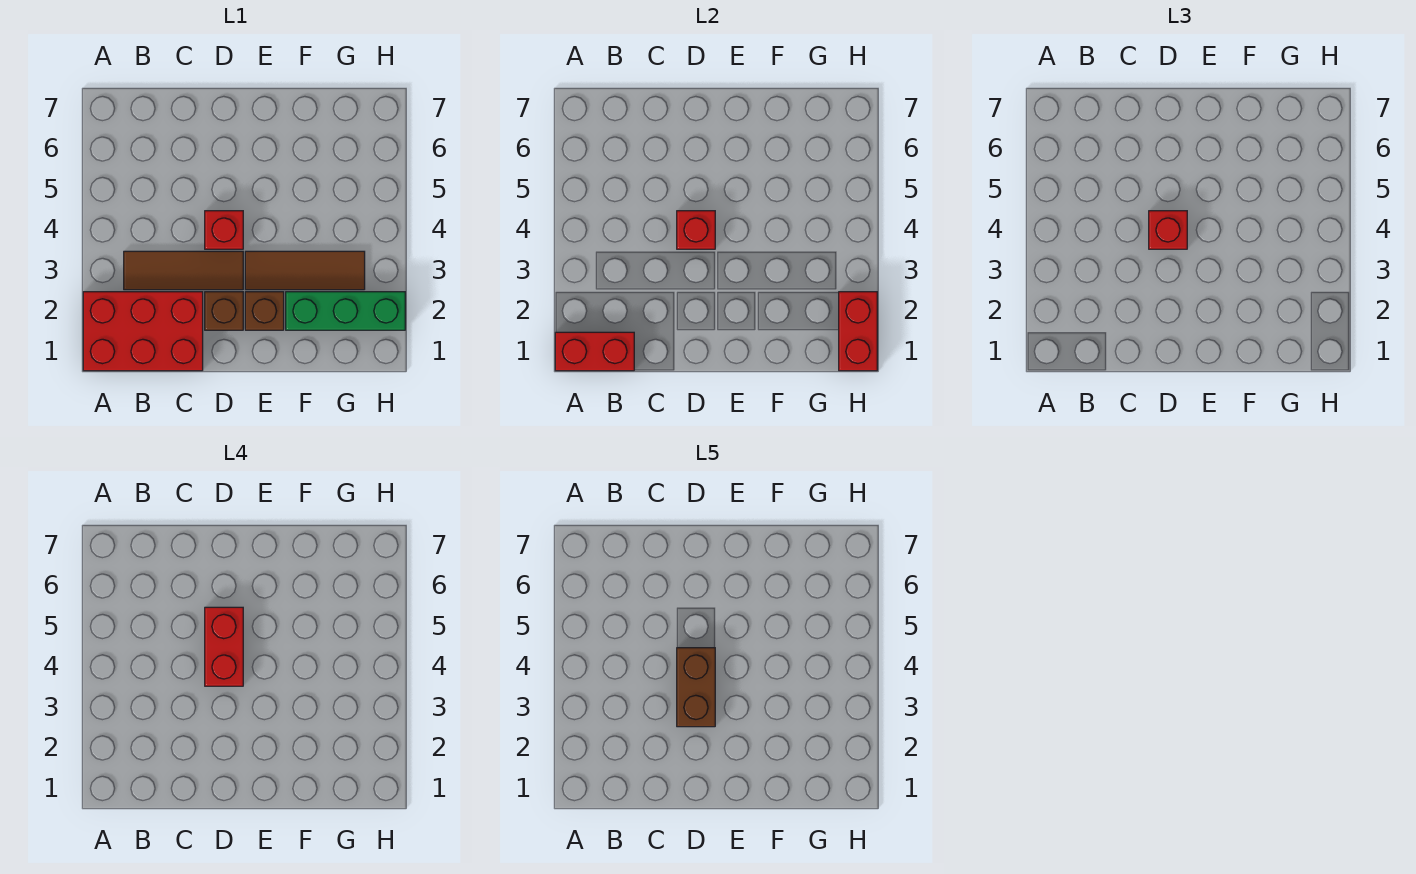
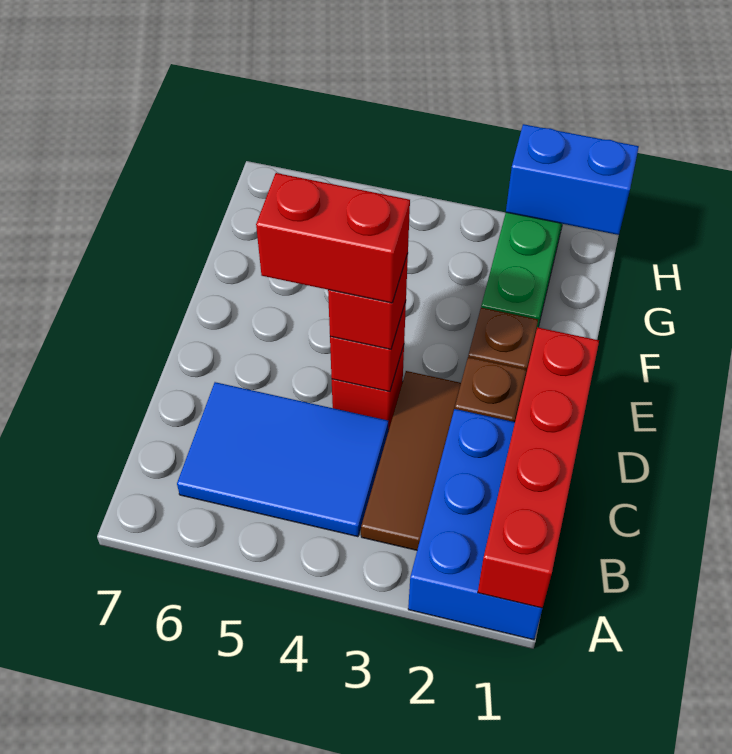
red 2x3 brick [83,292,203,371] -> blue 2x3 brick [408,409,542,640]
red 1x2 brick [555,332,634,371] -> red 1x4 brick [478,327,599,608]
none -> blue 2x3 tile [177,382,388,537]
brown 1x2 brick [677,648,715,727] -> none
brown 1x3 tile [245,251,365,290] -> none
red 1x2 brick [839,292,877,371] -> blue 1x2 brick [506,124,639,235]

